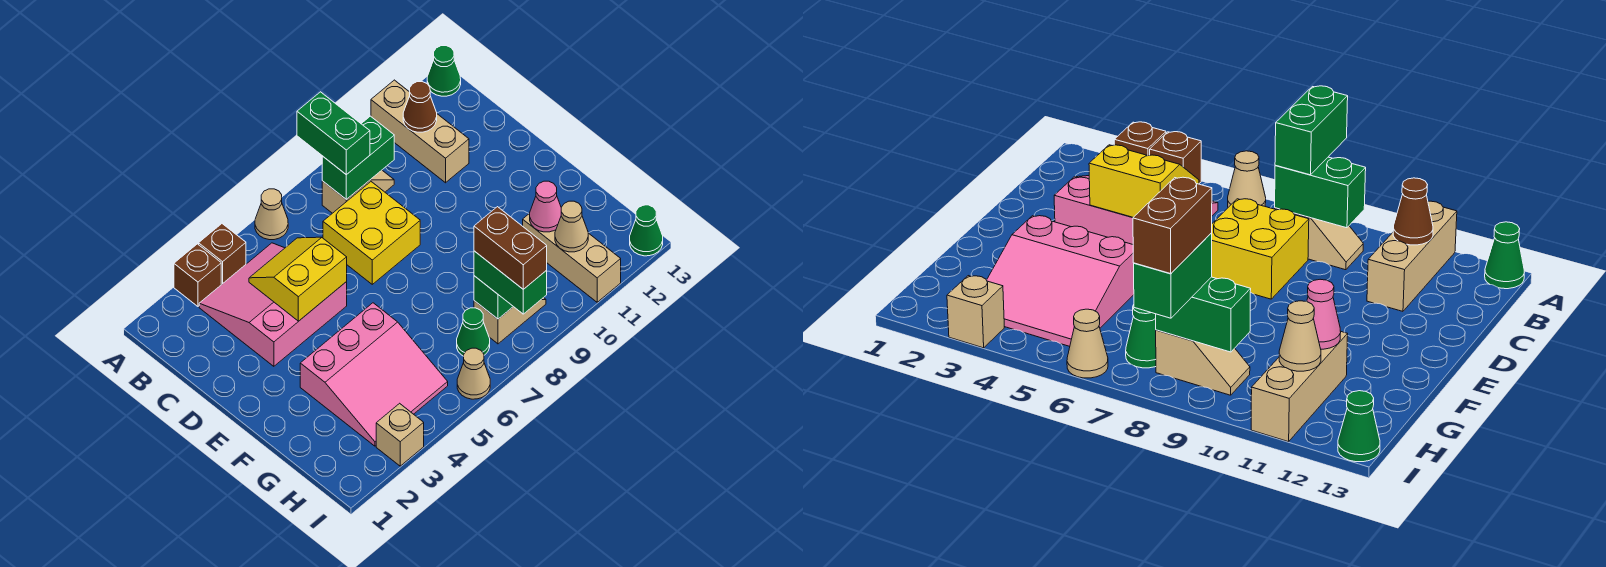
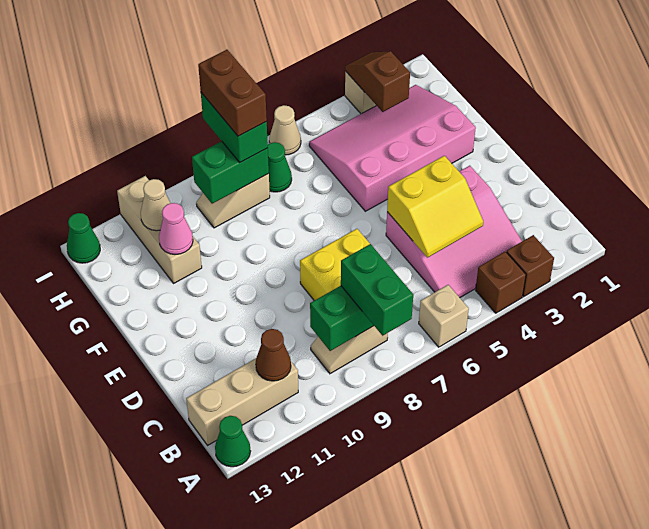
tan 1x1 cone [255,189,288,240] -> tan 1x1 brick [419,285,469,347]
tan 1x3 brick [371,80,469,183] -> tan 1x3 brick turned to [186,358,298,445]
pink 3x3 slope [300,303,448,446] -> pink 3x4 slope [309,85,476,211]
none -> brown 1x2 slope [345,51,410,112]

